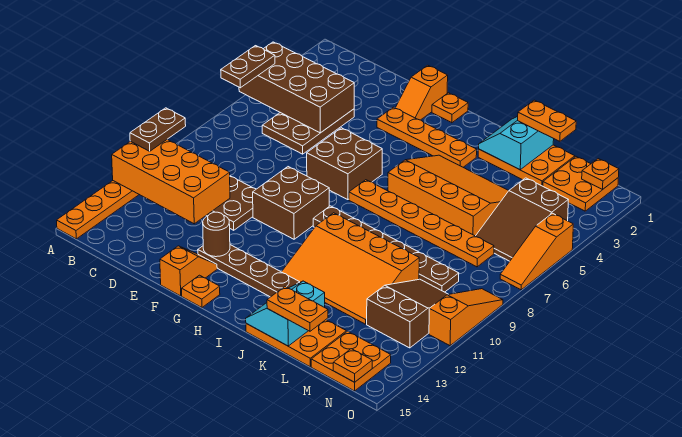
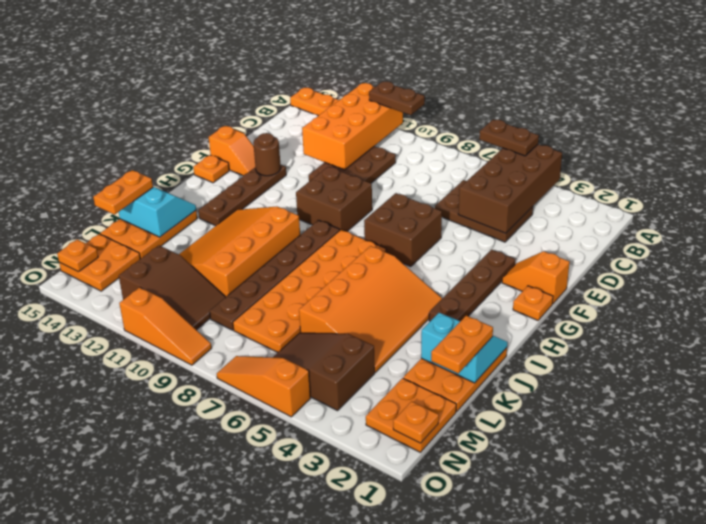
orange 1x4 plate [377,107,477,167] -> brown 1x4 plate [429,249,516,321]
orange 1x6 plate [349,180,494,267] -> orange 2x6 plate [233,230,386,352]

